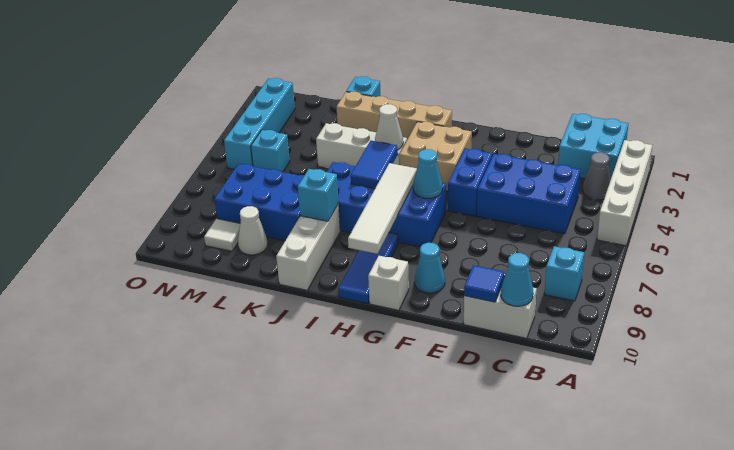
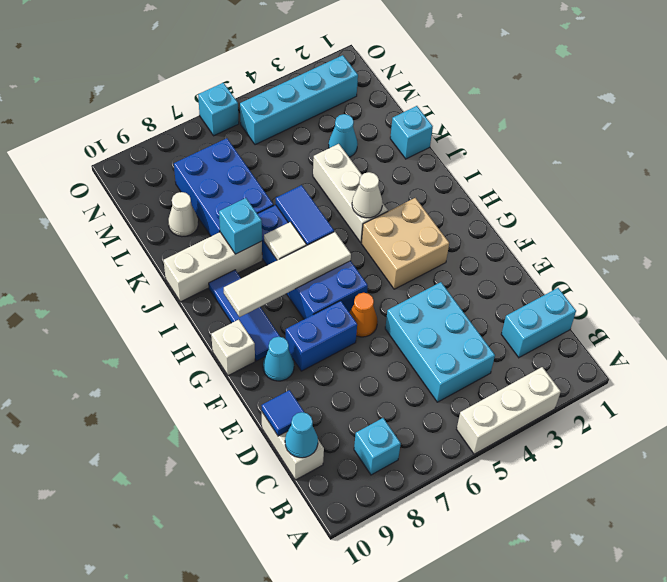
white 1x4 brick [597,140,652,246] -> white 1x3 brick [457,367,561,454]
cyan 2x2 brick [558,114,629,179] -> cyan 1x2 brick [501,288,576,358]
grey 1x1 cone [583,152,611,200] -> none
blue 2x3 brick [477,154,581,234] -> cyan 2x3 brick [385,282,495,402]
blue 1x2 brick [448,149,492,216] -> blue 1x2 brick moved to [286,301,357,371]
none -> orange 1x1 cone [349,293,378,337]
cyan 1x1 cone [413,149,443,198] -> cyan 1x1 cone moved to [329,114,358,157]
tan 1x4 brick [337,92,452,140] -> none
blue 1x3 tile [338,233,398,304] -> blue 1x3 tile turned to [209,270,280,361]
blue 1x2 tile [351,141,398,189] -> blue 1x2 tile turned to [276,185,334,246]
cyan 1x1 brick [251,130,290,172] -> cyan 1x1 brick moved to [198,83,239,136]
white 1x1 tile [204,219,240,251] -> white 1x1 tile moved to [264,222,306,260]

